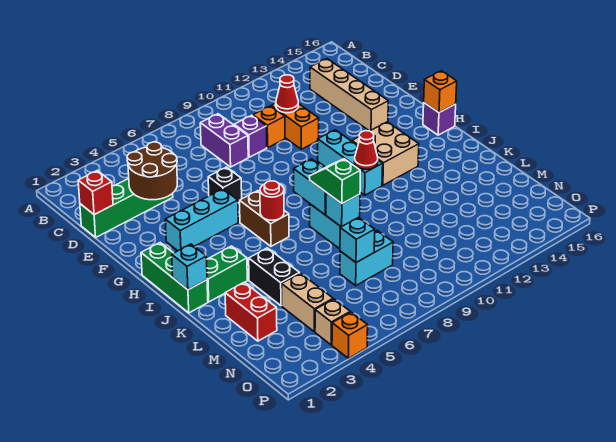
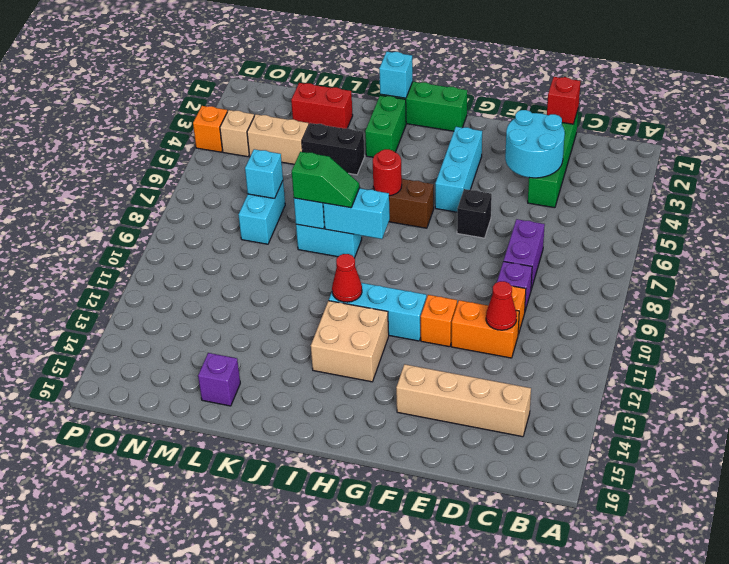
purple 1x2 brick [200,114,248,167] -> purple 1x2 brick turned to [504,219,545,289]
brown 2x2 round brick [127,142,177,200] -> cyan 2x2 round brick [505,110,565,178]
purple 1x1 brick [423,103,456,135] -> purple 1x1 brick moved to [198,353,240,406]
orange 1x1 brick [424,71,457,112] -> orange 1x1 brick moved to [421,295,457,347]

